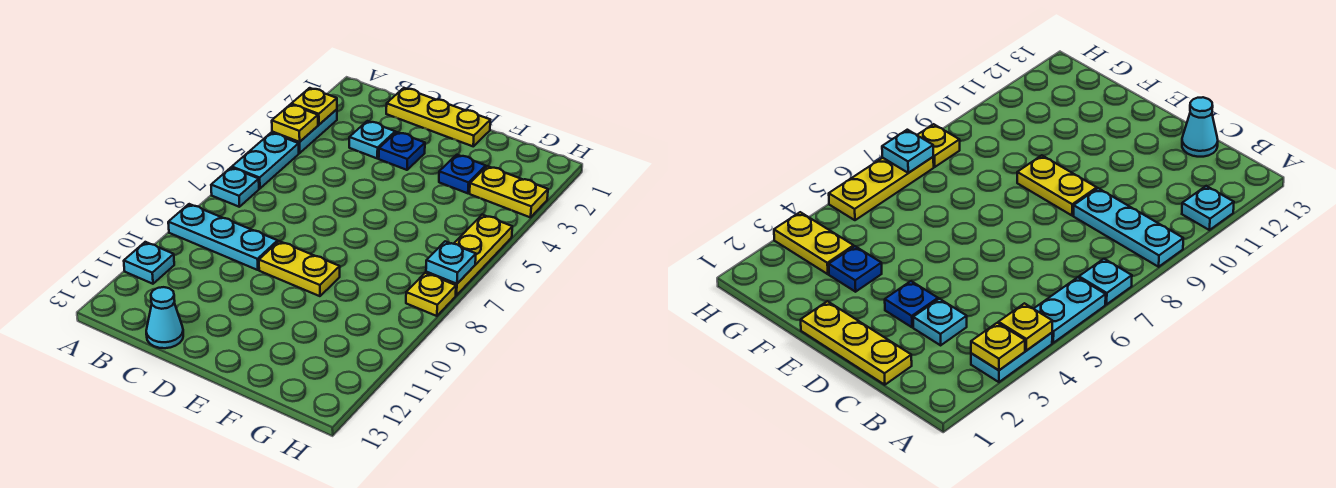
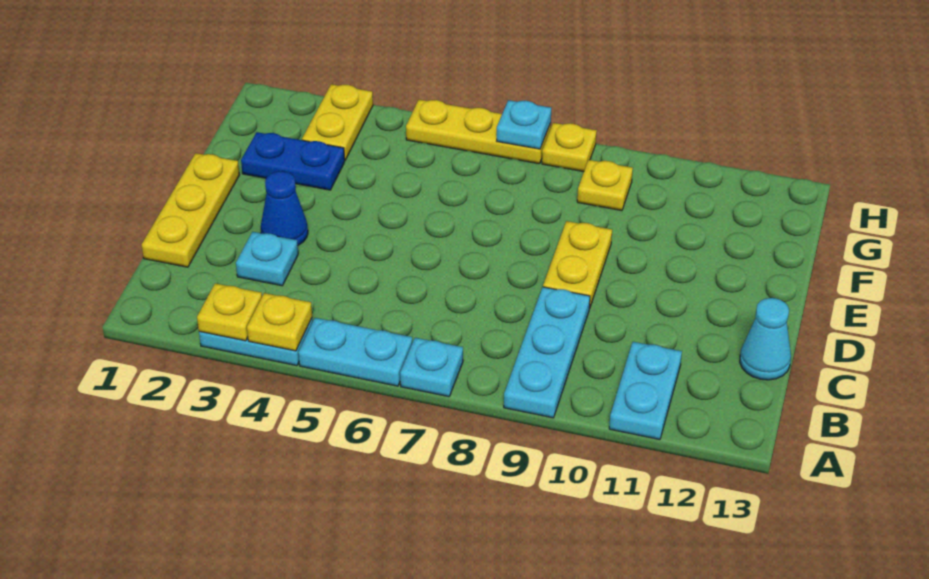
cyan 1x1 plate [124,242,174,284] -> cyan 1x2 plate [609,342,682,440]
blue 1x1 plate [379,132,425,170] -> blue 1x1 cone [261,171,308,245]
blue 1x1 plate [439,155,486,193] -> blue 1x2 plate [241,132,345,190]
none -> yellow 1x1 plate [577,160,633,211]

